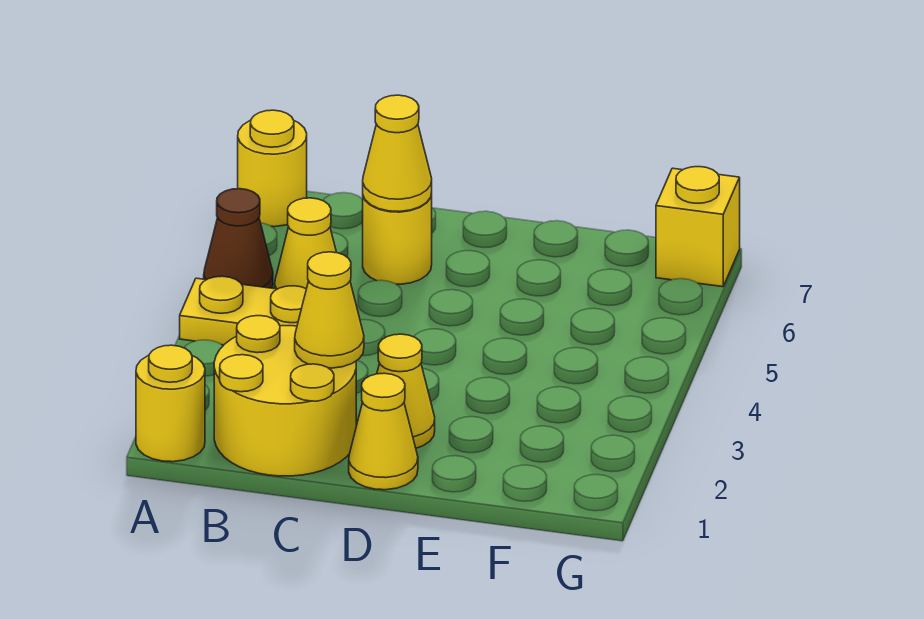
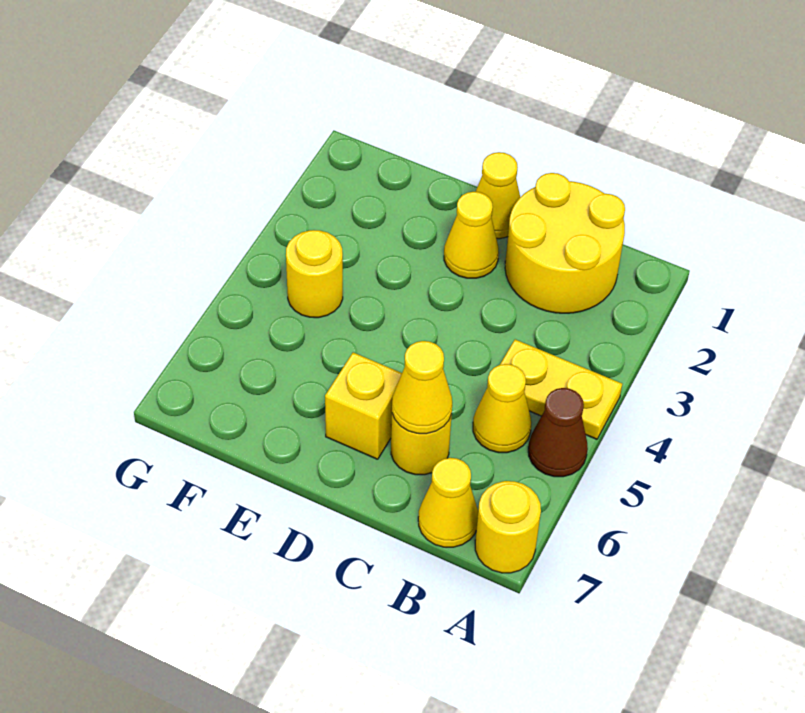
yellow 1x1 round brick [136,345,205,462] -> yellow 1x1 round brick moved to [286,230,343,318]
yellow 1x1 cone [295,252,364,368] -> yellow 1x1 cone moved to [418,458,478,547]
yellow 1x1 brick [656,167,740,287] -> yellow 1x1 brick moved to [325,352,402,459]

